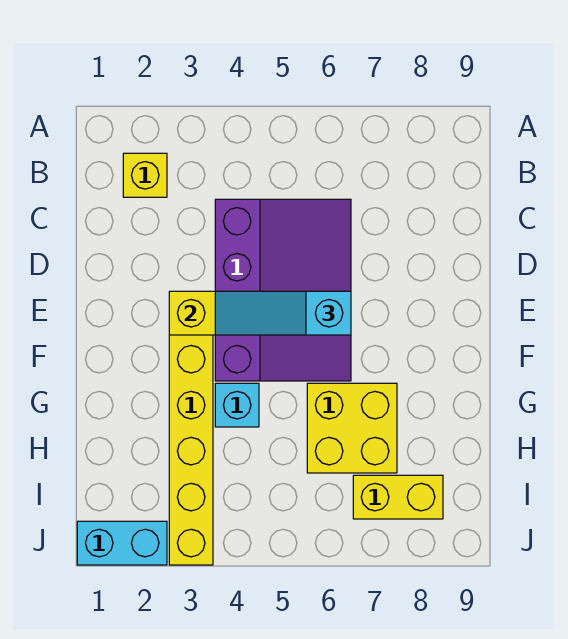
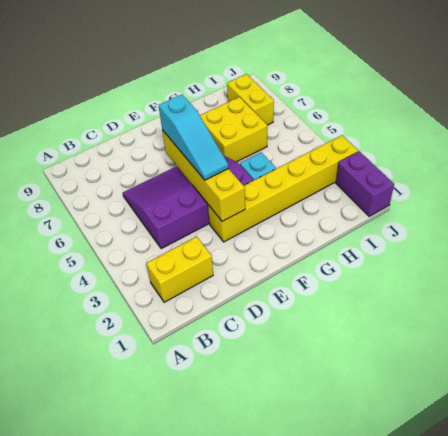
yellow 1x1 brick [123,153,167,197] -> yellow 1x2 brick [146,237,213,302]
cyan 1x2 brick [77,521,167,565] -> purple 1x2 brick [336,151,394,216]

